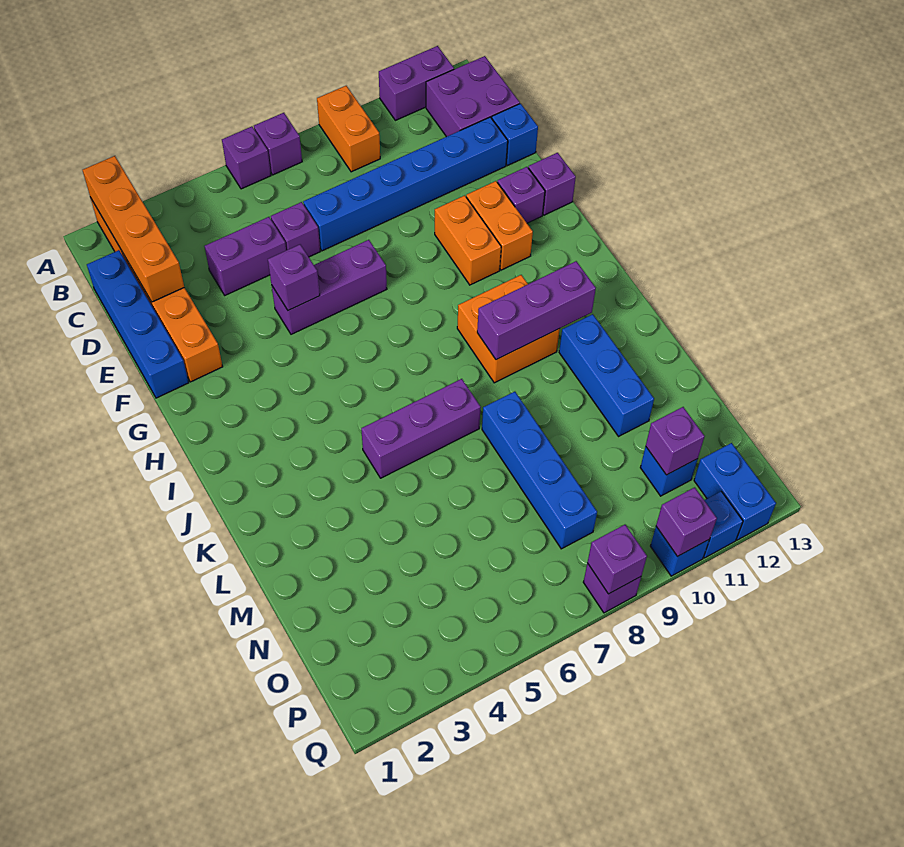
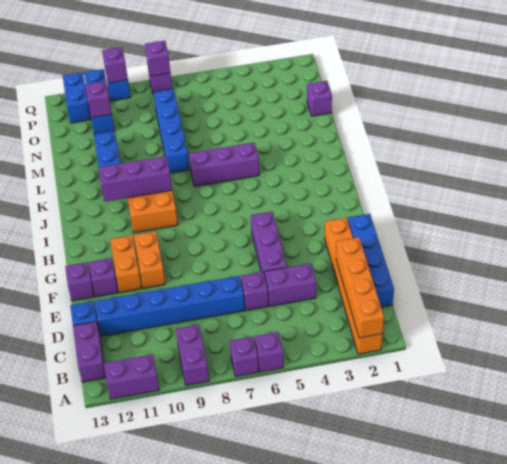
orange 1x2 brick [317,86,380,172] -> purple 1x2 brick [176,325,209,385]
purple 2x2 brick [426,56,520,137] -> purple 1x2 brick [73,321,106,382]
purple 1x3 brick [272,240,387,334] -> purple 1x3 brick turned to [251,212,287,276]
purple 1x1 brick [268,245,320,310] -> purple 1x1 brick moved to [307,81,332,116]

